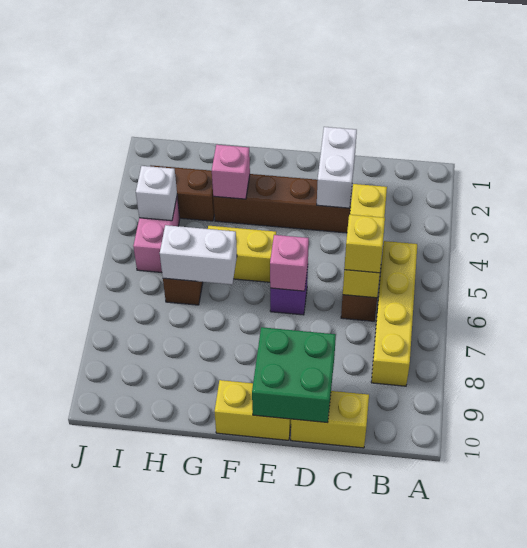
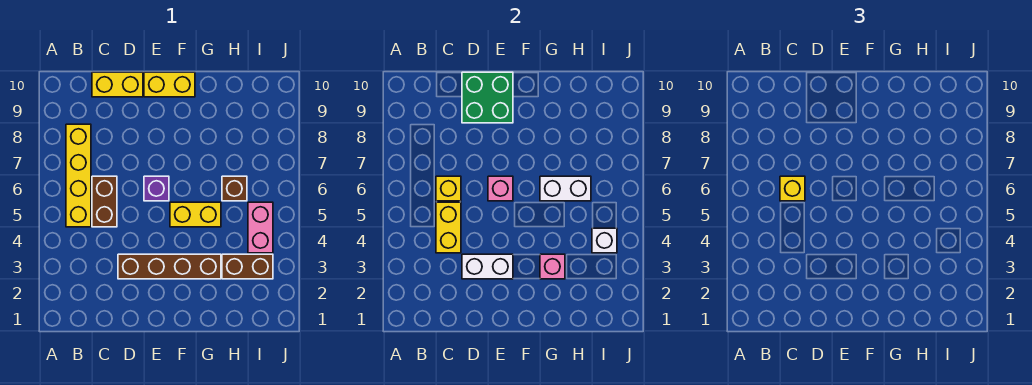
white 1x2 brick [317,127,357,208] -> white 1x2 brick turned to [462,254,513,279]

